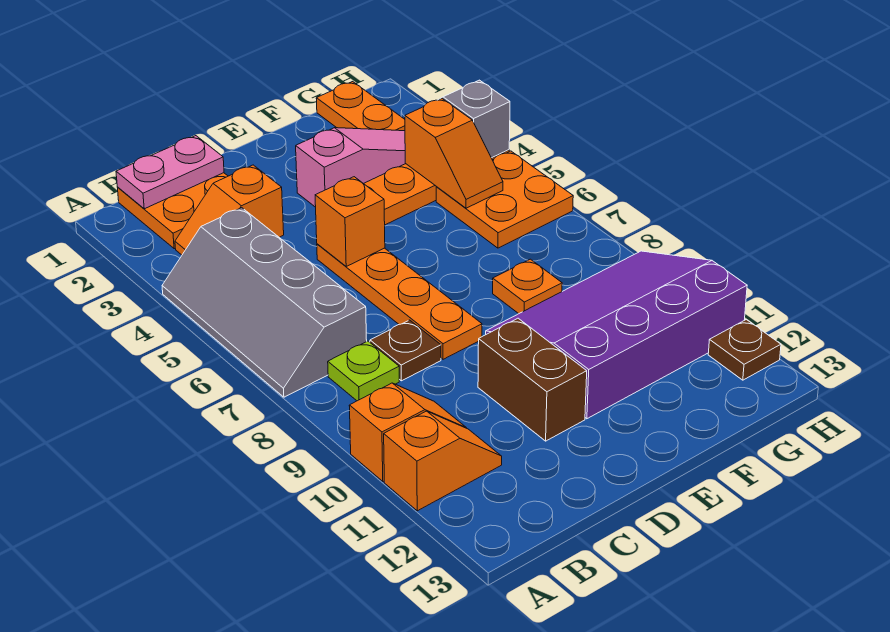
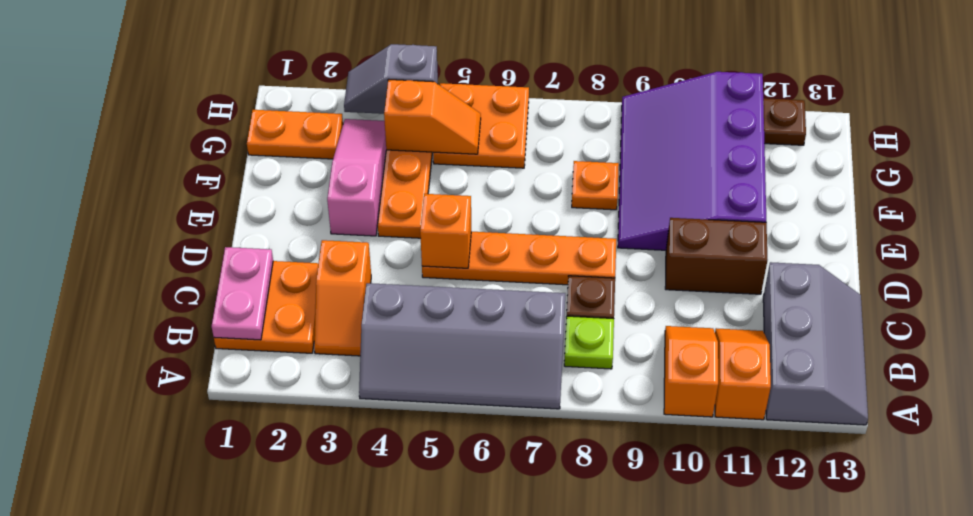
none -> grey 2x3 slope [763,262,868,425]

